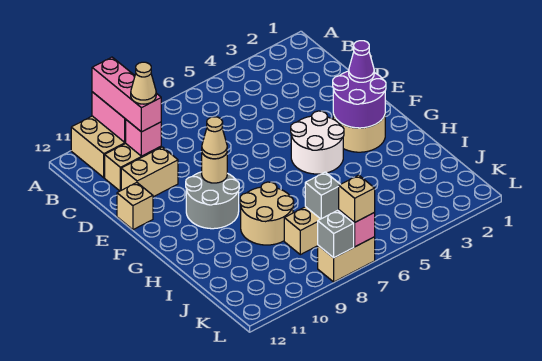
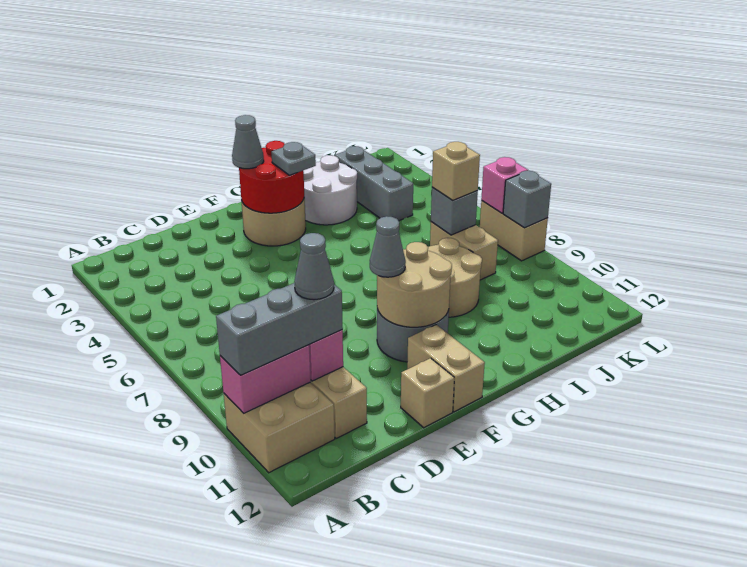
pink 1x3 brick [92,57,161,132] -> grey 1x3 brick [216,283,343,375]
tan 1x1 cone [131,62,156,104] -> grey 1x1 cone [294,233,334,300]
tan 1x2 brick [121,147,178,197] -> tan 1x2 brick moved to [407,325,485,412]
purple 2x2 round brick [333,71,386,128] -> red 2x2 round brick [239,141,304,213]
purple 1x1 cone [349,41,374,82] -> grey 1x1 cone [232,115,264,169]
white 2x2 round brick [291,111,344,174] -> white 2x2 round brick moved to [303,155,357,225]
tan 1x1 round brick [202,153,227,183] -> tan 2x2 round brick [377,242,452,327]
tan 1x1 cone [202,117,227,159] -> grey 1x1 cone [370,216,406,277]
none -> grey 1x1 plate [271,142,316,175]
none -> grey 1x3 brick [335,146,413,221]
tan 1x1 brick [339,175,375,222] -> tan 1x1 brick moved to [432,142,480,200]

